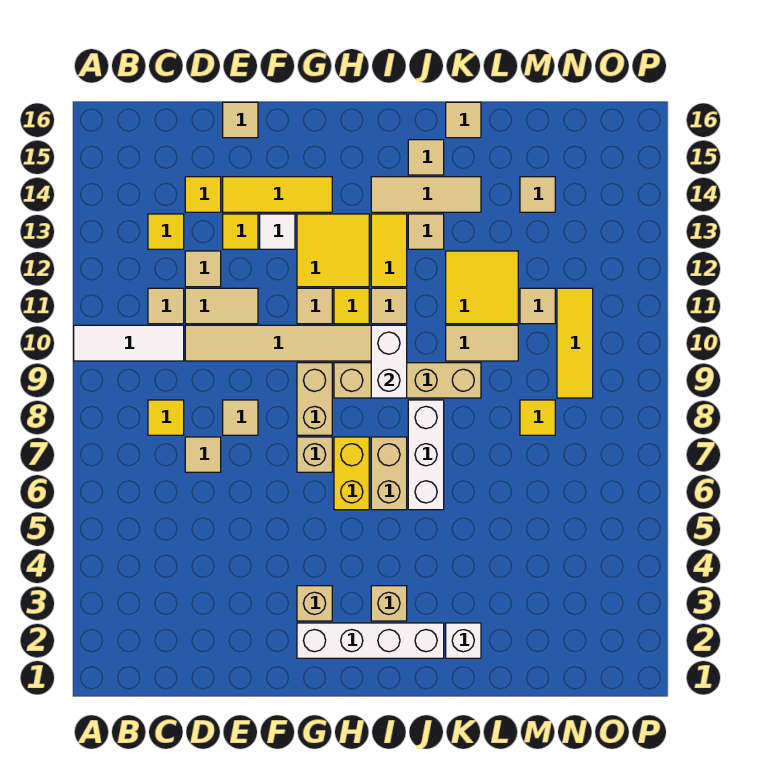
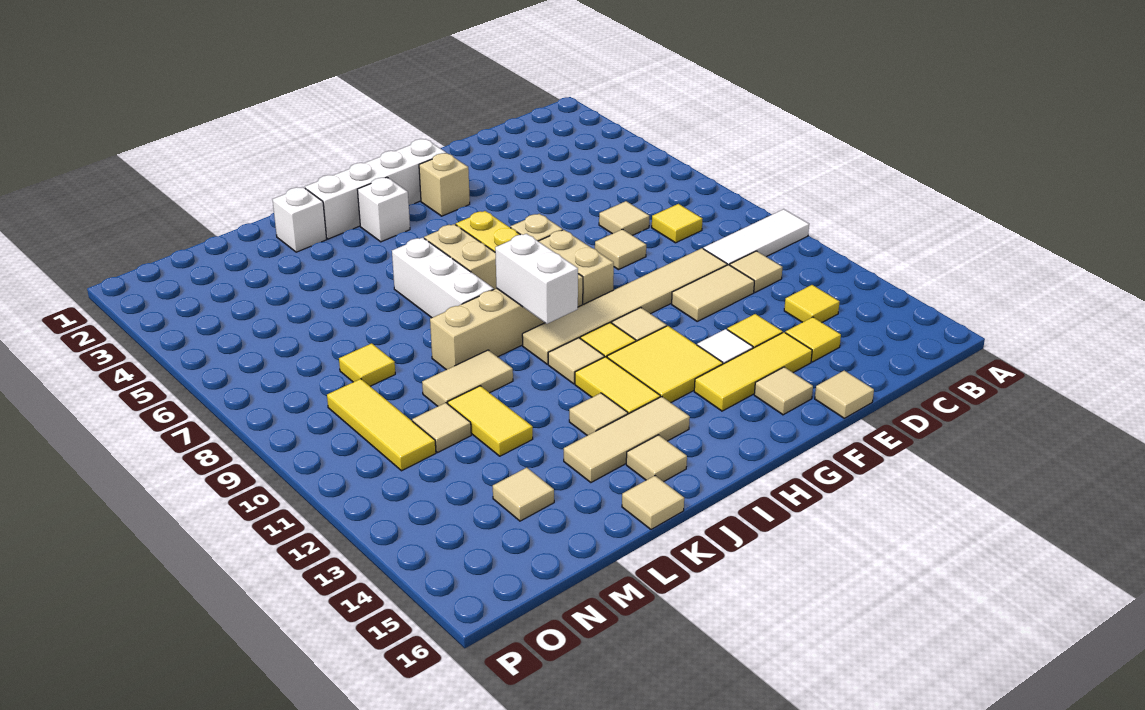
tan 1x1 tile [185,251,221,287] -> tan 1x1 tile moved to [754,367,813,415]
tan 1x1 brick [371,586,407,621] -> white 1x1 brick [357,177,410,242]
yellow 2x2 tile [446,251,518,324] -> yellow 1x2 tile [448,386,533,456]

